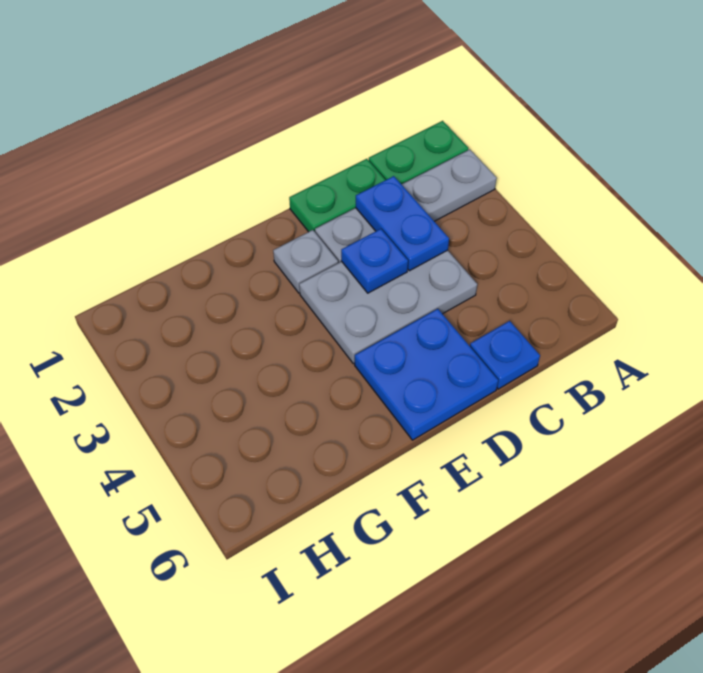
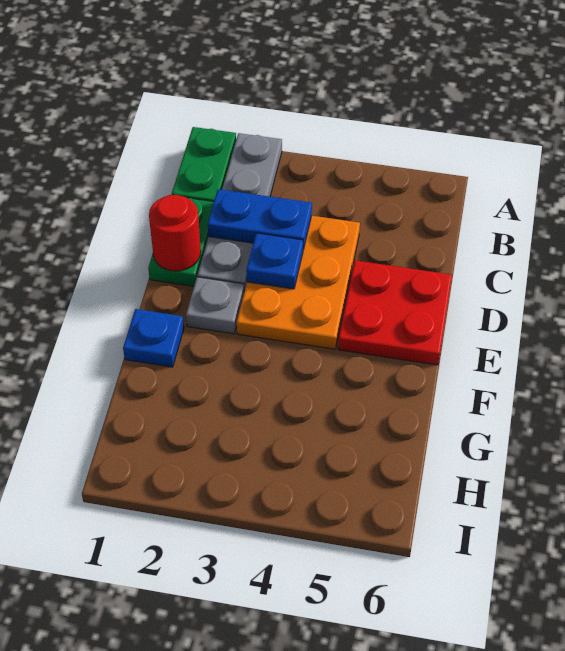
grey 2x3 plate [299,250,477,364] -> orange 2x3 plate [236,216,360,349]
blue 1x1 plate [470,321,540,389] -> blue 1x1 plate moved to [123,309,184,367]
none -> red 1x1 round brick [149,195,201,271]
blue 2x2 plate [355,309,498,440] -> red 2x2 plate [338,260,452,365]

